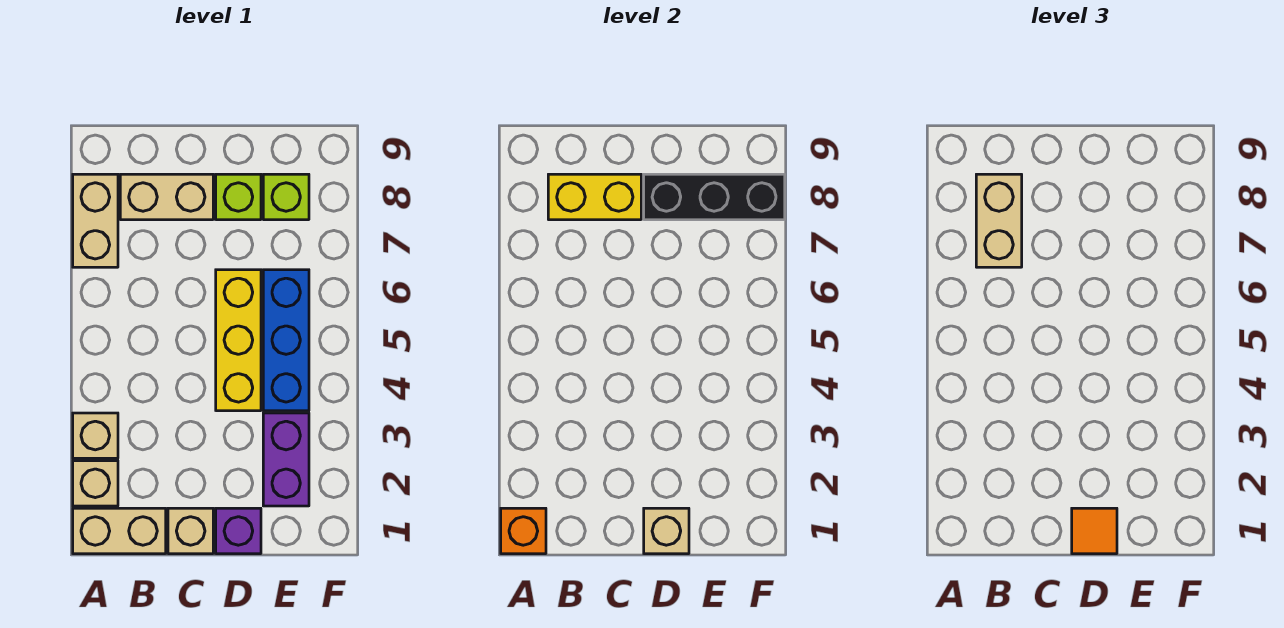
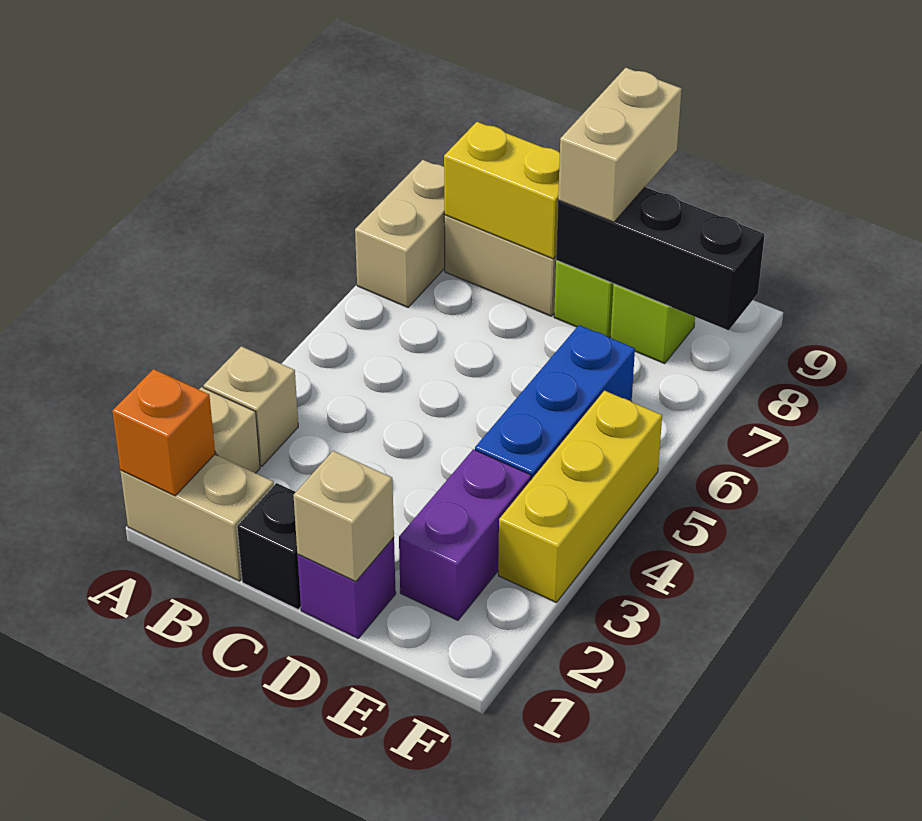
tan 1x2 brick [976,174,1022,267] -> tan 1x2 brick moved to [558,68,682,222]
tan 1x1 brick [168,508,213,554] -> black 1x1 brick [237,483,301,609]
orange 1x1 tile [1072,508,1117,554] -> none
yellow 1x3 brick [216,270,261,411] -> yellow 1x3 brick moved to [498,391,662,603]

